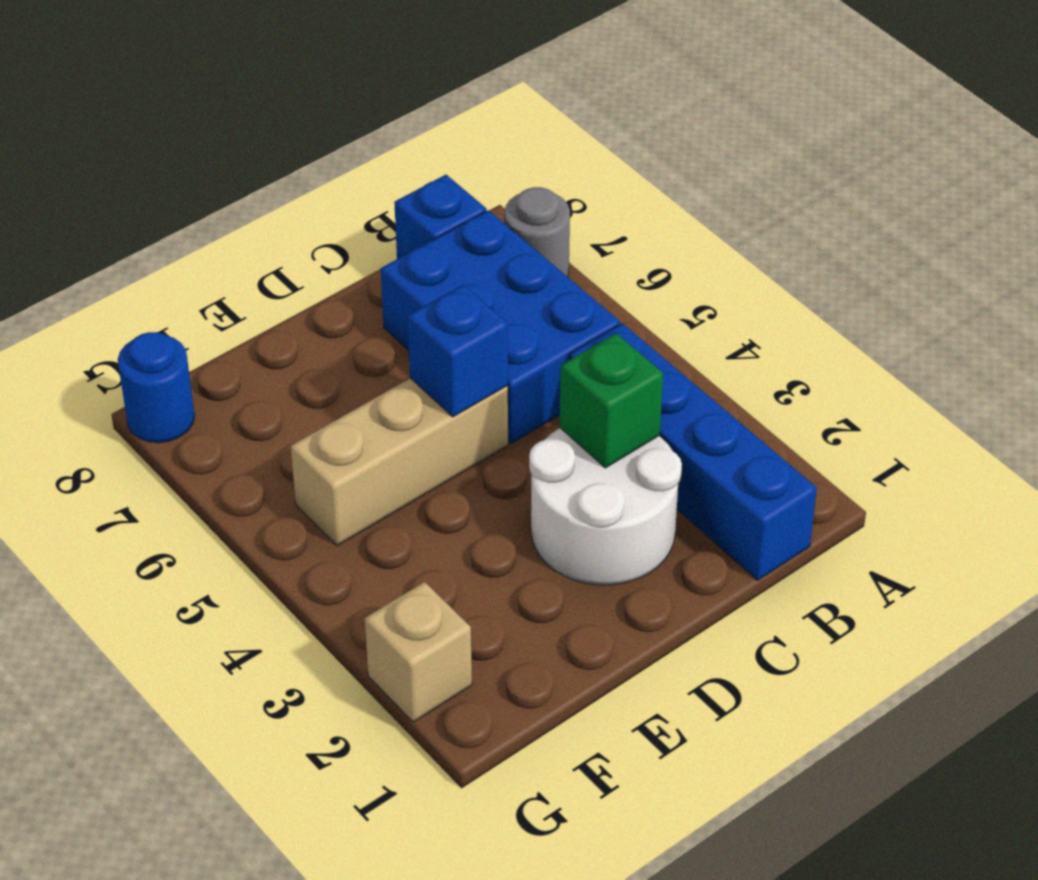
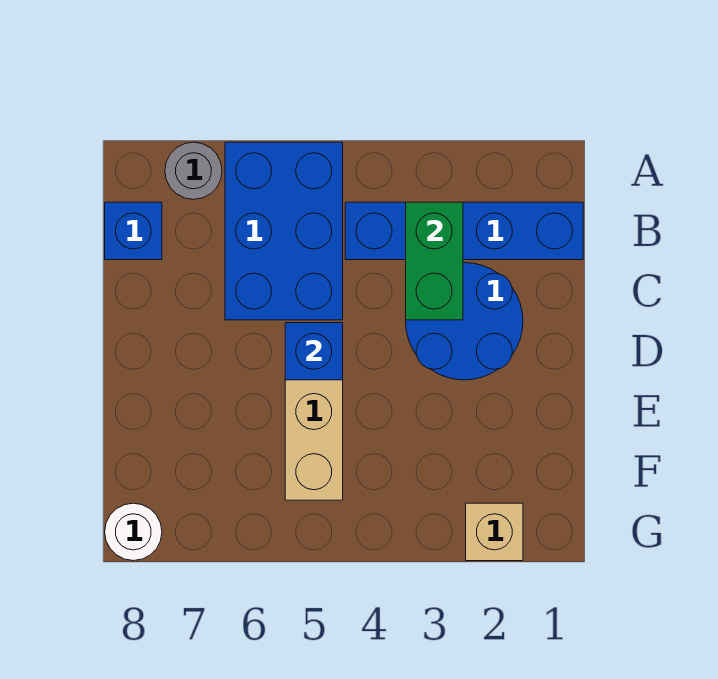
blue 2x3 brick [381,210,620,443] -> blue 2x3 brick turned to [225,142,343,320]
white 2x2 round brick [529,428,682,585] -> blue 2x2 round brick [406,263,523,380]
green 1x1 brick [560,333,663,468] -> green 1x2 brick [406,202,463,320]
blue 1x1 round brick [118,332,195,443] -> white 1x1 round brick [105,503,162,561]

